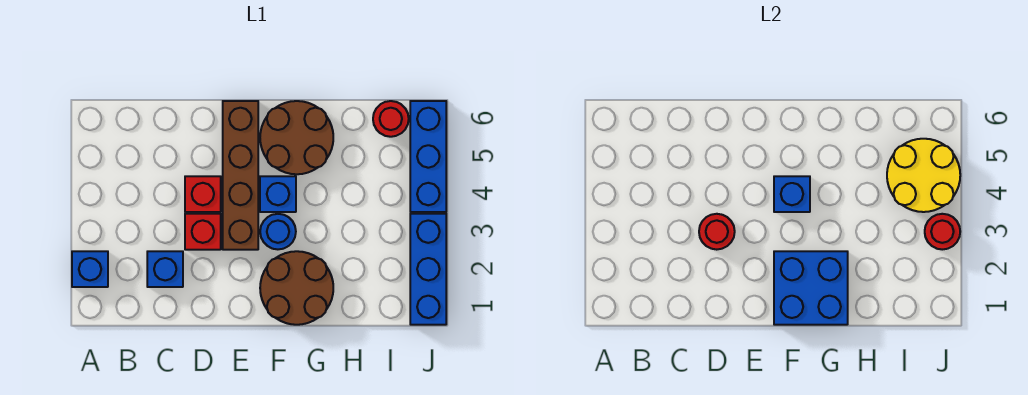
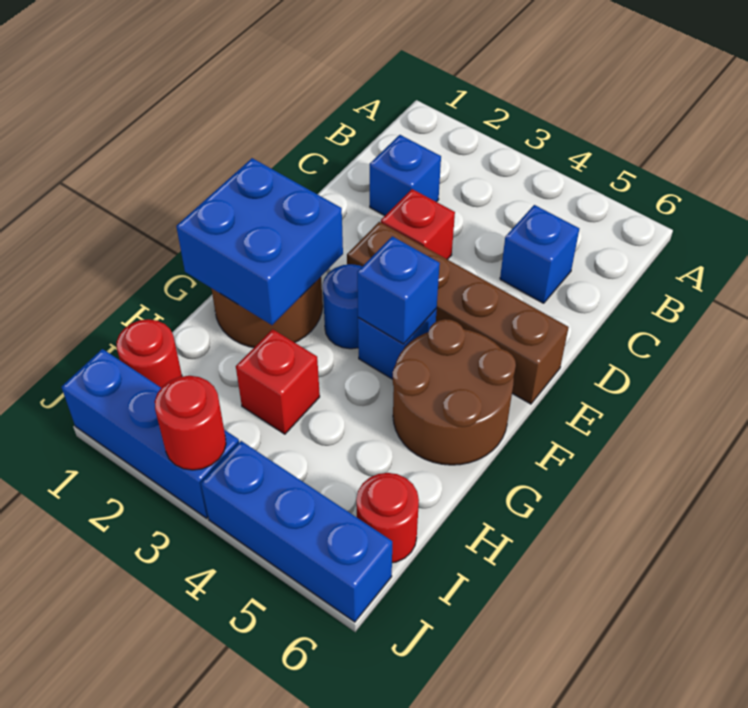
blue 1x1 brick [72,251,108,287] -> blue 1x1 brick moved to [500,205,579,303]
red 1x1 round brick [699,214,735,250] -> red 1x1 round brick moved to [117,319,182,388]
red 1x1 brick [185,176,221,212] -> red 1x1 brick moved to [236,329,320,434]
yellow 2x2 round brick [887,139,960,212] -> none

